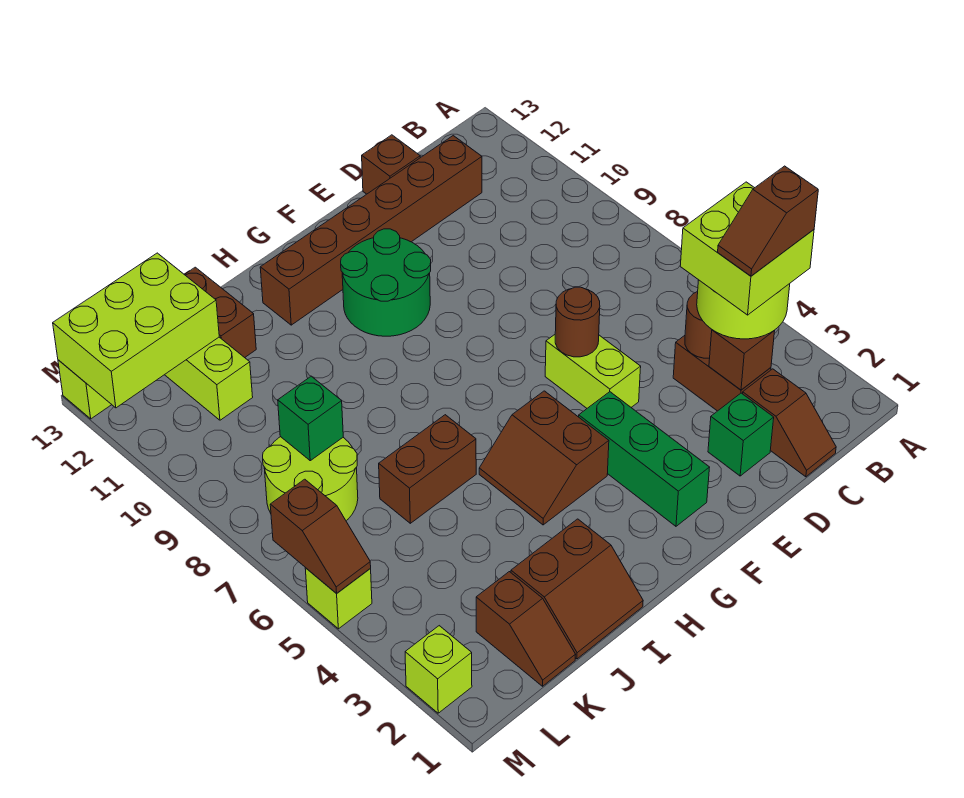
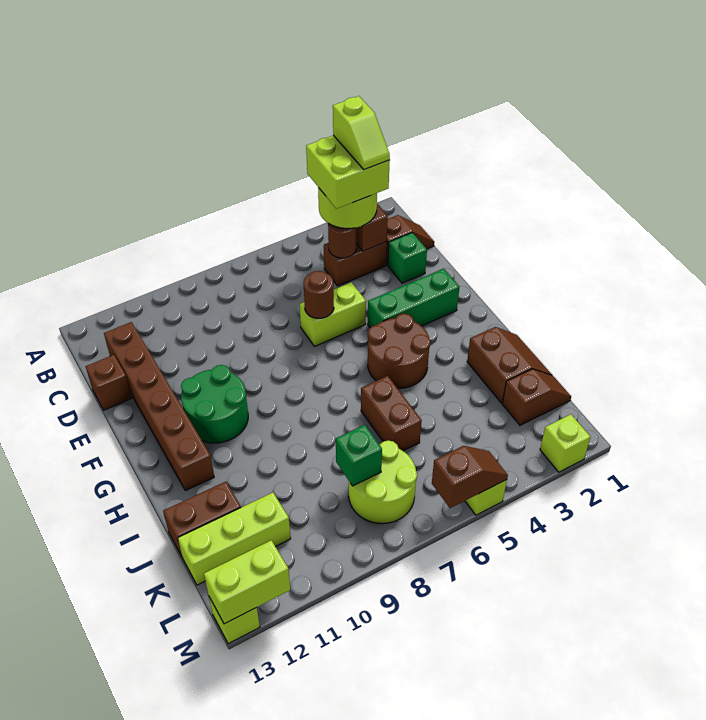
brown 1x2 slope [718,166,818,276] -> lime 1x2 slope [333,96,390,170]
brown 2x2 slope [479,391,609,525] -> brown 2x2 round brick [368,314,430,388]
lime 2x3 brick [53,253,219,408] -> lime 1x2 brick [204,540,291,624]

